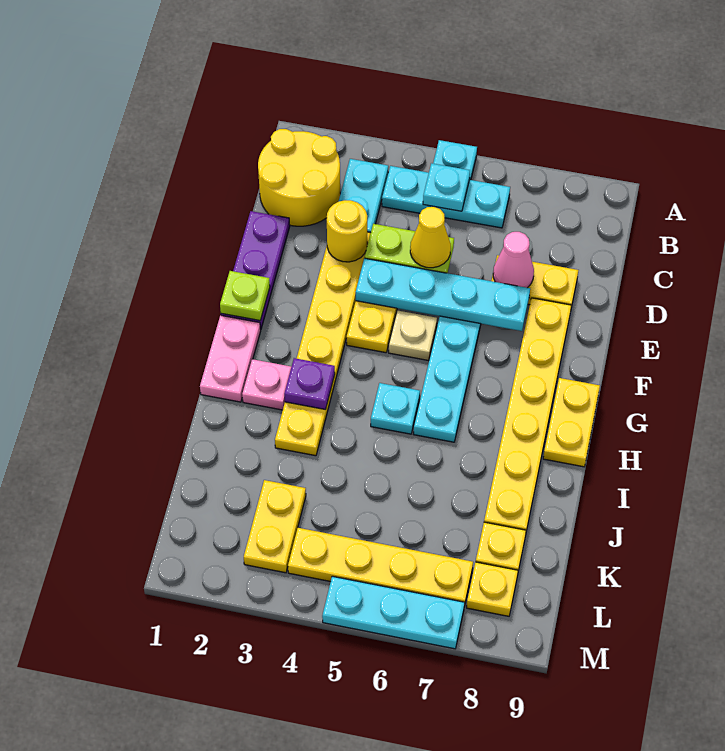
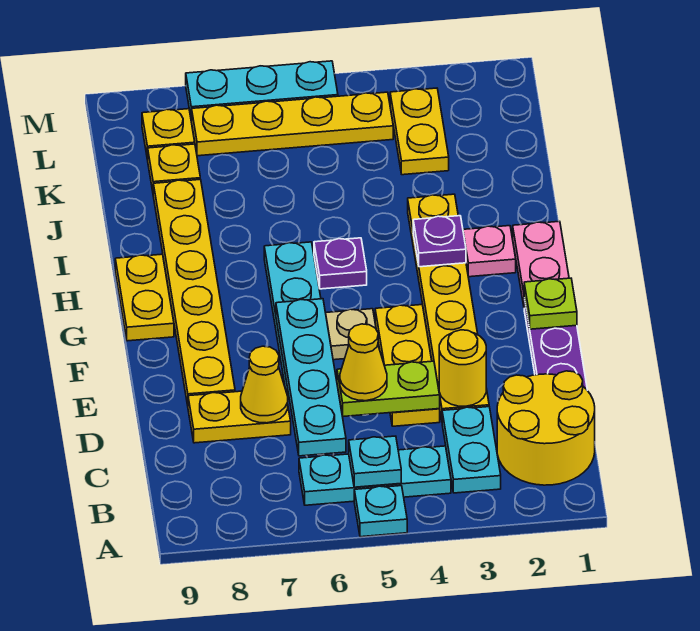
pink 1x1 cone [493,232,534,288] -> yellow 1x1 cone [241,346,288,423]
cyan 1x4 plate [356,258,530,331] -> cyan 1x4 plate turned to [276,299,346,456]
cyan 1x1 plate [371,383,420,434] -> purple 1x1 plate [314,238,367,289]

